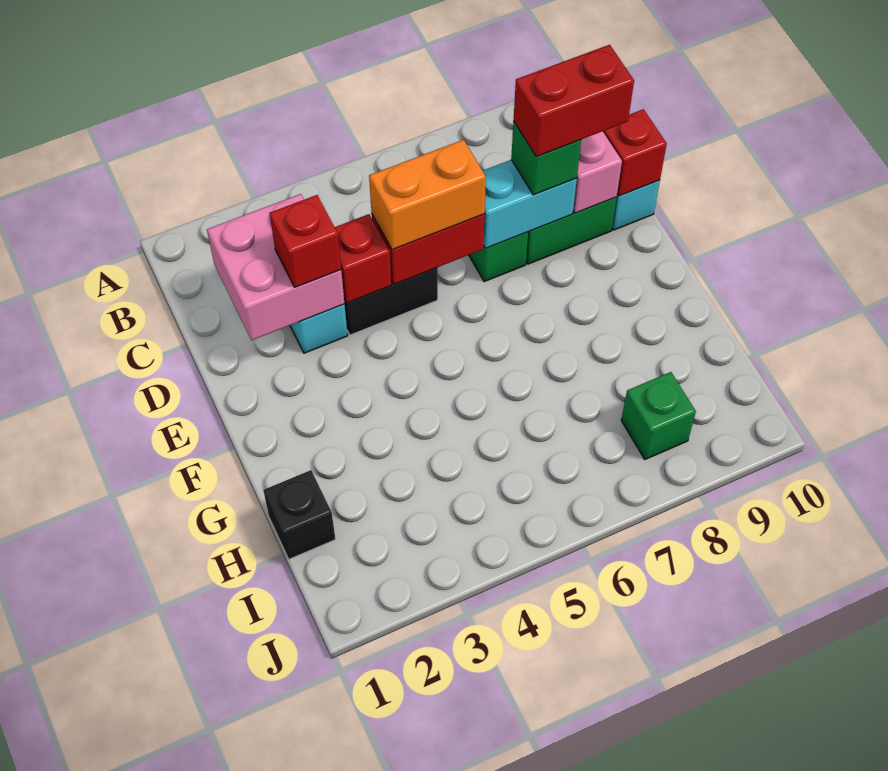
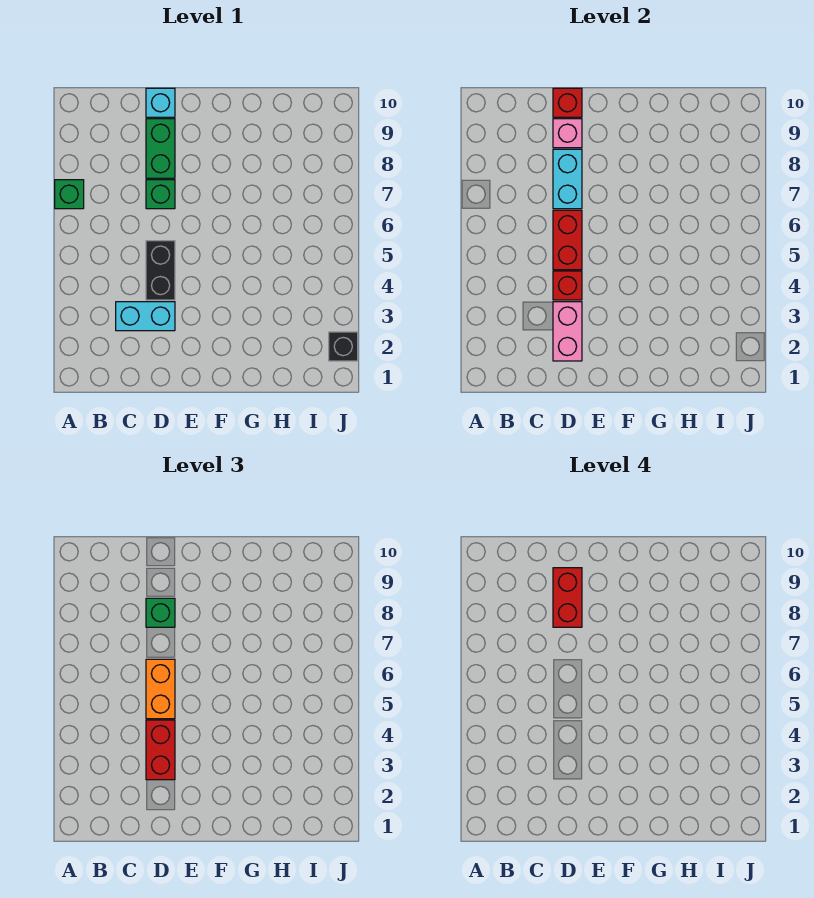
pink 2x2 brick [207,194,345,340] -> pink 1x2 brick [553,302,582,361]
red 1x1 brick [270,195,341,287] -> red 1x2 brick [146,720,175,780]
black 1x1 brick [263,470,335,559] -> black 1x1 brick moved to [329,332,358,361]
green 1x1 brick [621,372,696,459] -> green 1x1 brick moved to [55,180,84,209]

